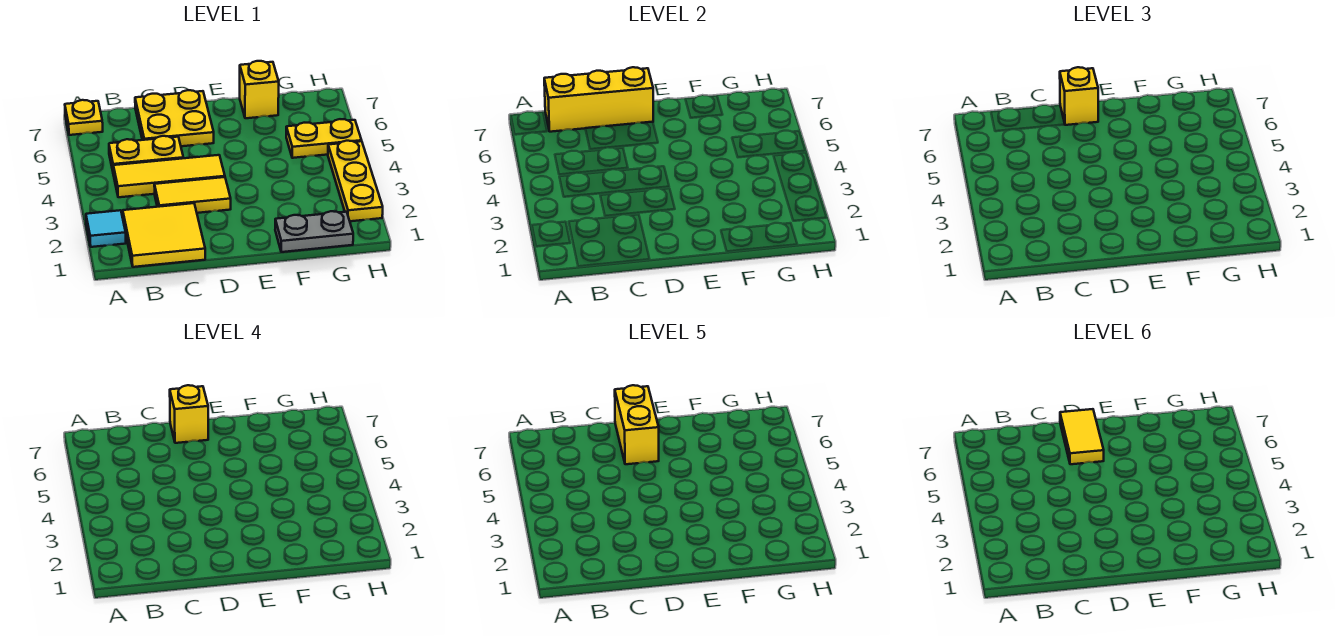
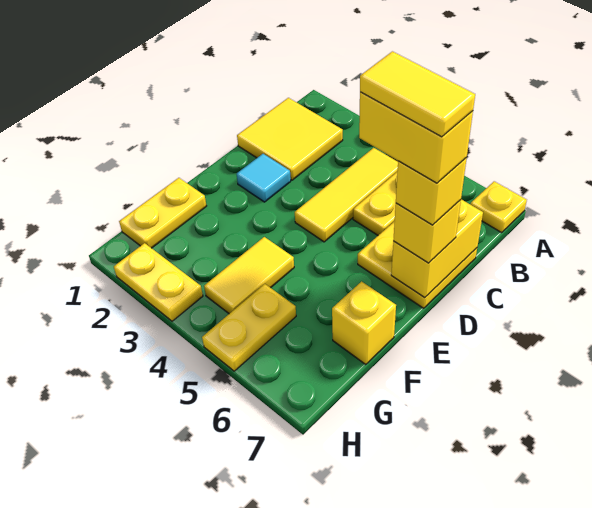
cyan 1x1 tile [86,210,126,247] -> cyan 1x1 tile moved to [237,154,291,202]
yellow 1x3 brick [544,67,653,132] -> yellow 1x2 brick [391,200,483,298]
yellow 1x2 tile [154,177,231,213] -> yellow 1x2 tile moved to [204,237,294,314]
grey 1x2 plate [275,211,353,252] -> yellow 1x2 plate [119,178,206,248]
yellow 1x3 plate [328,141,383,221] -> yellow 1x2 plate [114,243,203,321]

